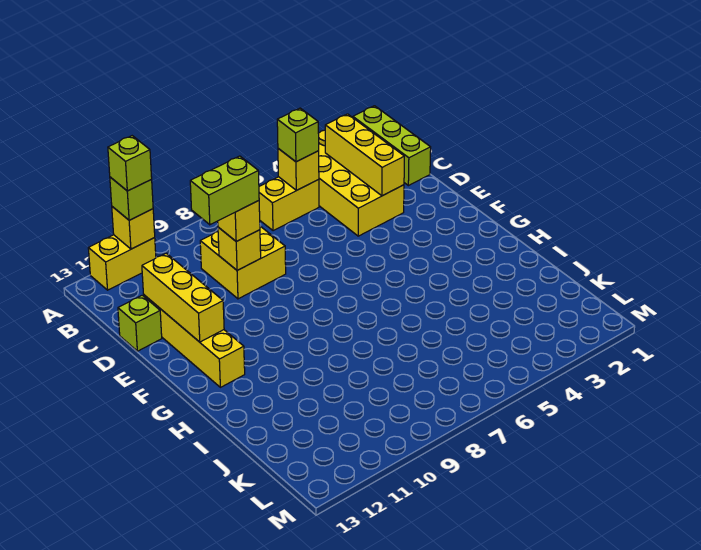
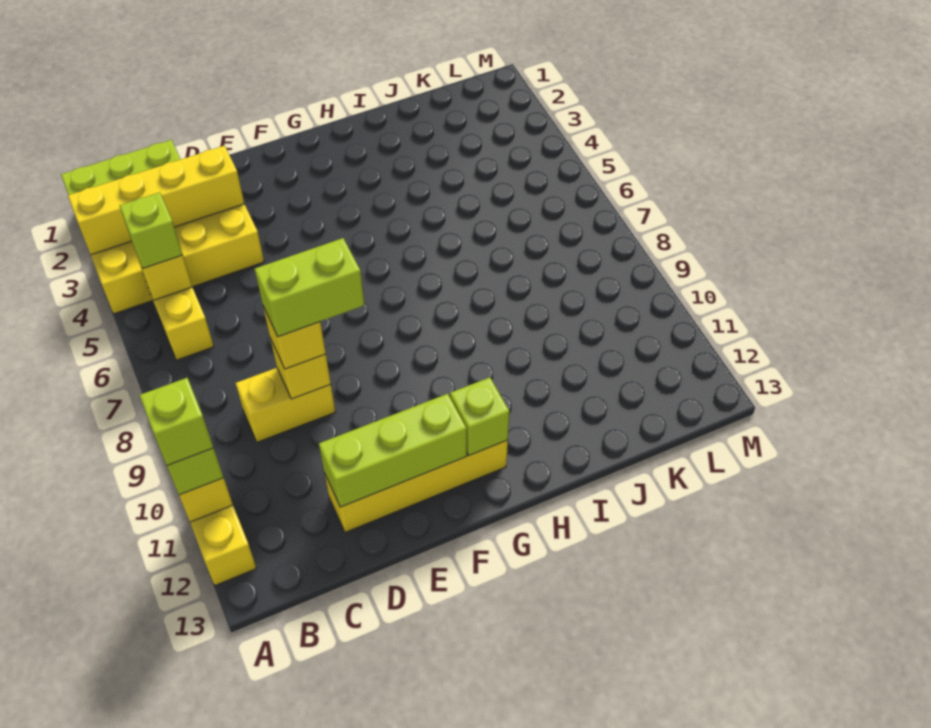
yellow 1x3 brick [325,114,404,196] -> yellow 1x4 brick [68,146,244,255]
yellow 2x2 brick [200,226,286,299] -> yellow 1x2 brick [236,368,335,442]
lime 1x2 brick [190,156,259,225] -> lime 1x2 brick turned to [255,238,364,337]
yellow 1x3 brick [142,253,224,342] -> lime 1x3 brick [319,394,467,507]
lime 1x1 brick [118,295,162,351] -> lime 1x1 brick moved to [450,377,509,455]

